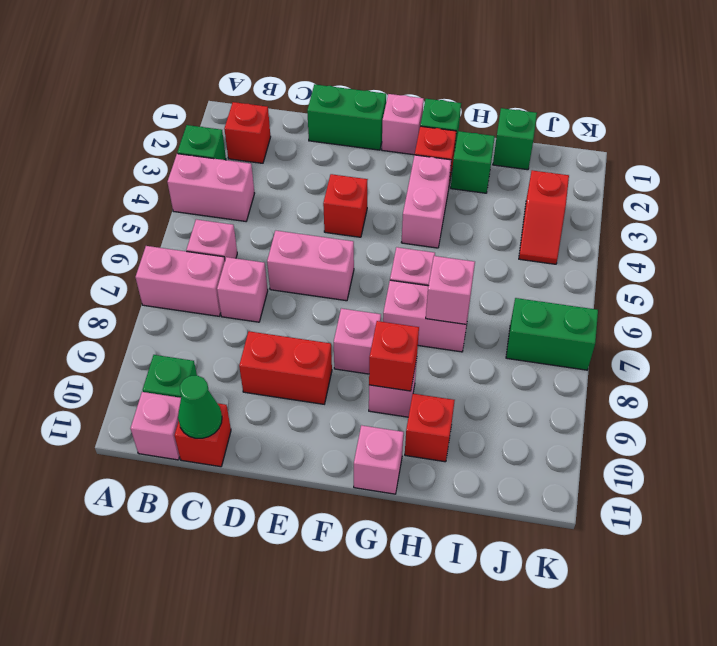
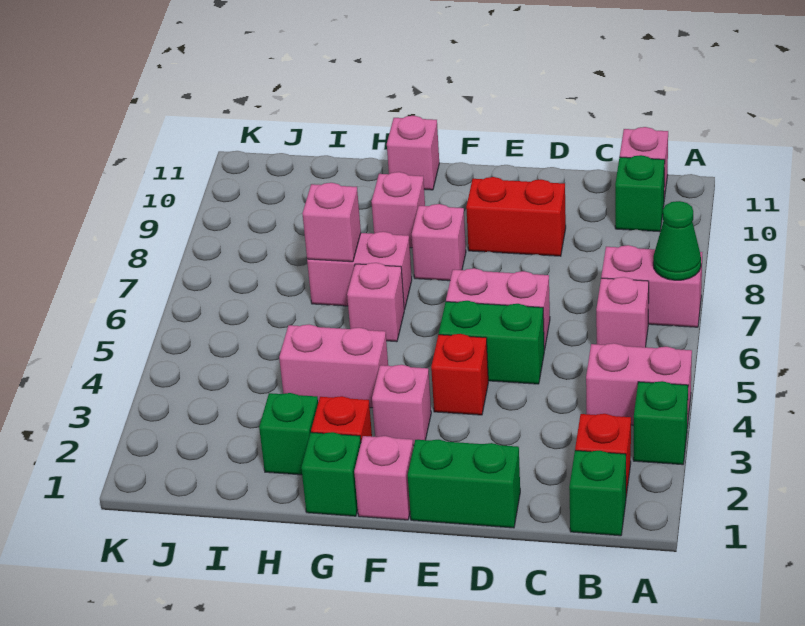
pink 1x1 brick [217,257,268,322] -> pink 1x1 brick moved to [372,365,431,446]
red 1x1 brick [175,403,231,467] -> none
green 1x1 cone [178,375,222,438] -> green 1x1 cone moved to [653,201,701,280]
pink 1x2 brick [401,155,451,248] -> pink 1x2 brick turned to [279,324,388,408]
red 1x1 brick [369,321,419,391] -> none
red 1x1 brick [405,394,455,462] -> none
green 1x1 brick [493,108,537,170] -> green 1x1 brick moved to [569,450,626,536]
red 1x2 slope [519,170,569,264] -> none
green 1x2 brick [506,298,598,370] -> green 1x2 brick moved to [439,301,544,384]

